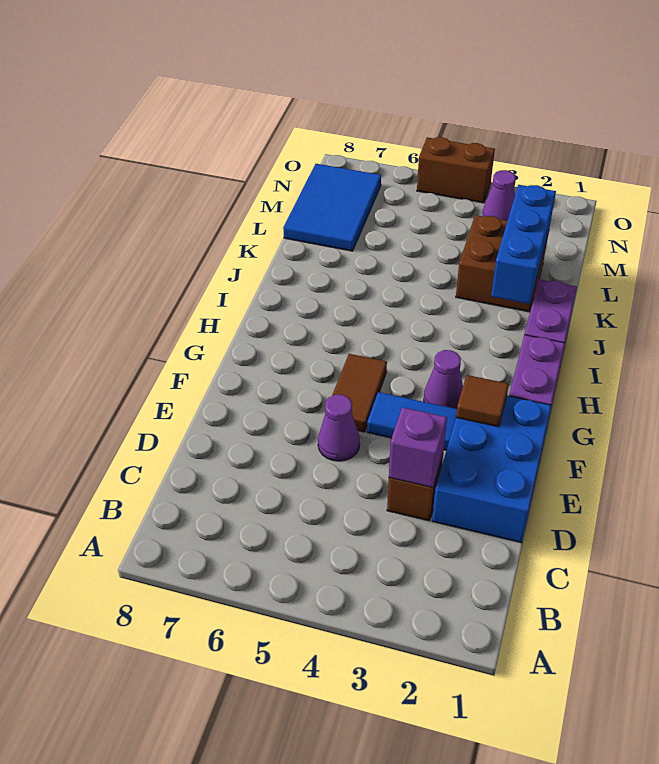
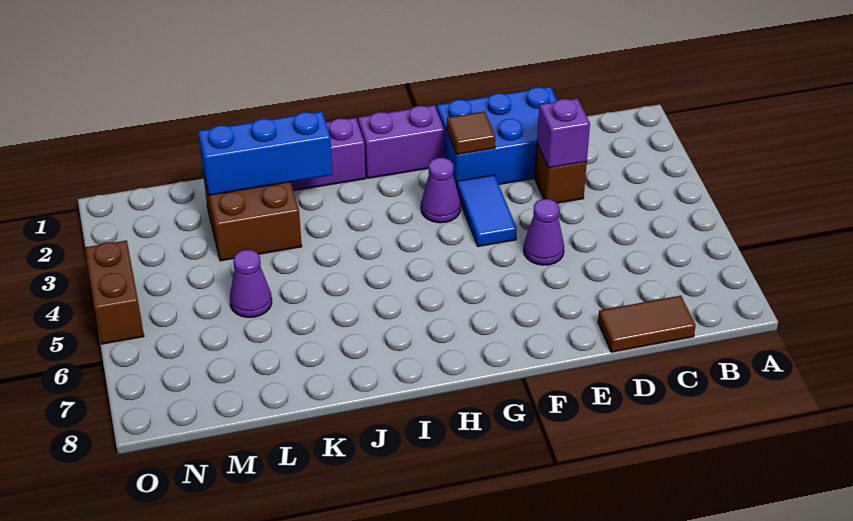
brown 1x2 tile [332,354,387,432] -> brown 1x2 tile moved to [598,296,696,352]
blue 2x3 tile [283,164,381,251] -> none
purple 1x1 cone [482,170,516,221] -> purple 1x1 cone moved to [230,250,272,317]

